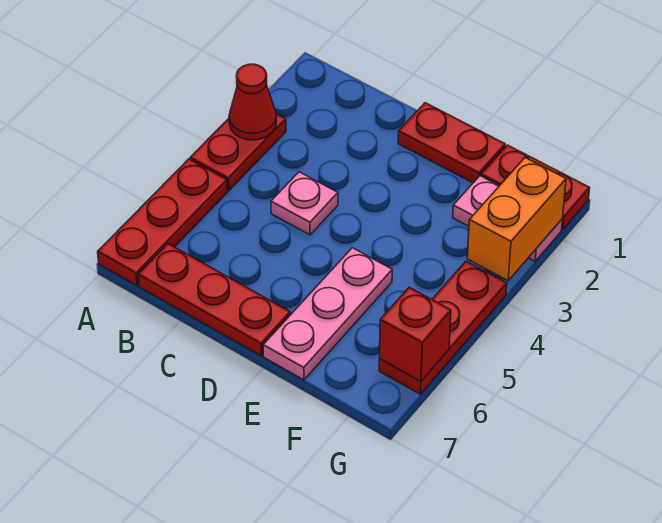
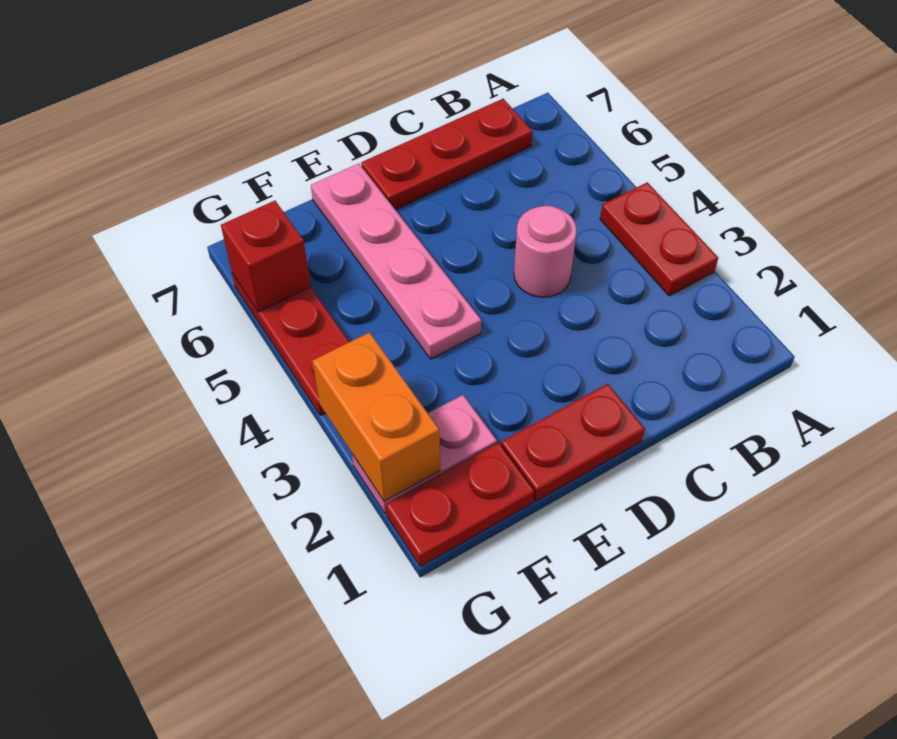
red 1x1 cone [229,64,276,140] -> none
red 1x3 plate [98,159,227,285] -> none
pink 1x1 plate [271,172,338,235] -> pink 1x1 round brick [514,206,577,297]
pink 1x3 plate [263,248,392,380] -> pink 1x4 plate [311,163,481,359]

